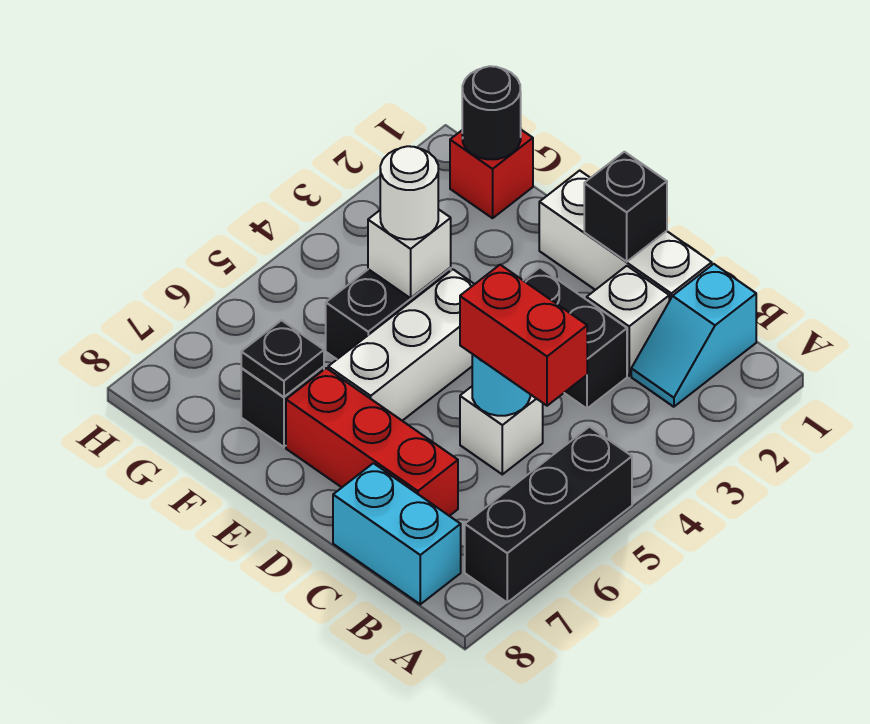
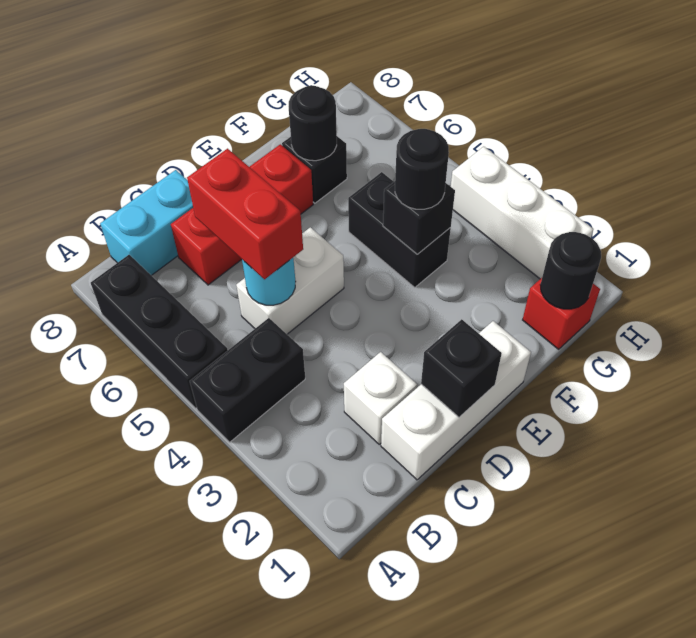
cyan 1x2 slope [631,264,756,407] -> none
red 1x2 brick [460,265,587,406] -> red 1x2 brick turned to [187,149,303,279]
black 1x2 brick [523,268,627,409] -> black 1x2 brick moved to [190,318,305,442]
white 1x1 brick [460,387,543,474] -> white 1x2 brick [236,227,344,334]
white 1x3 brick [328,269,474,421] -> white 1x3 brick moved to [451,146,593,279]
white 1x1 brick [368,209,451,298] -> black 1x1 brick [383,181,455,254]
white 1x1 round brick [380,146,438,239] -> black 1x1 round brick [395,129,449,209]
black 1x1 plate [241,320,324,397] -> black 1x1 round brick [289,86,337,161]

